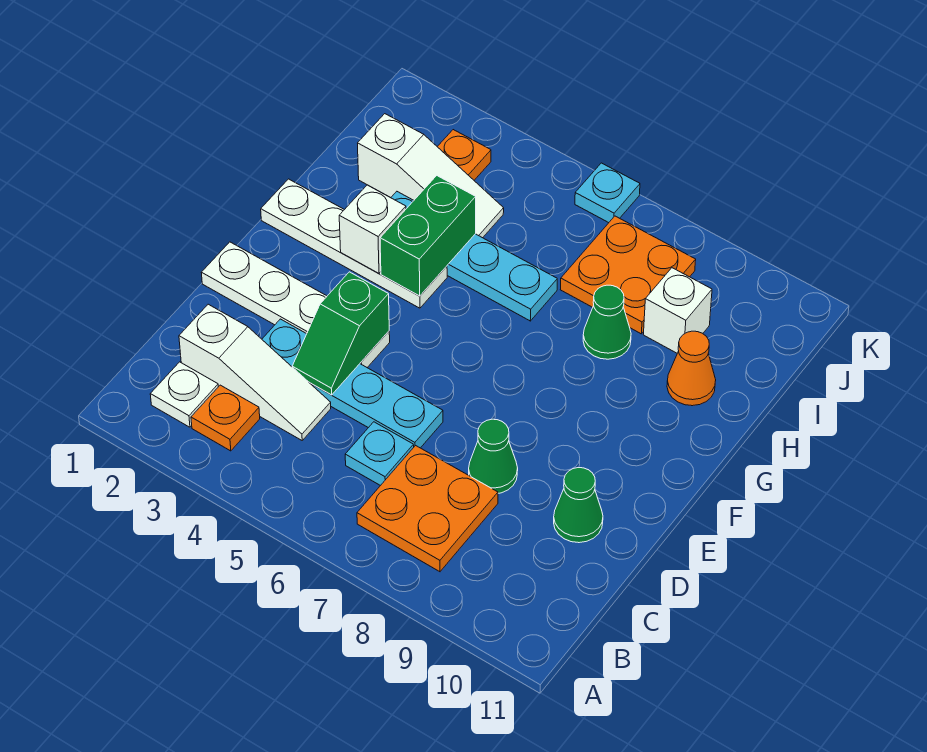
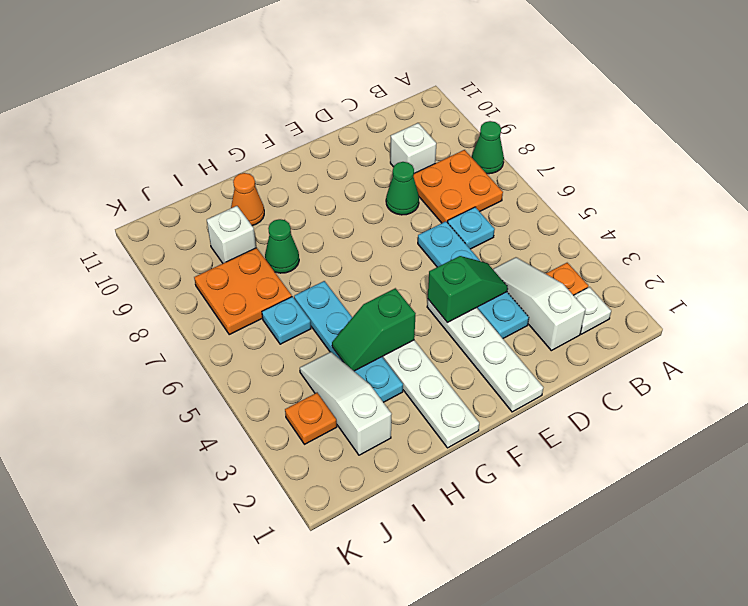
green 1x1 cone [554,468,603,543] -> green 1x1 cone moved to [472,121,504,174]
white 1x1 brick [339,185,406,274] -> white 1x1 brick moved to [390,123,436,173]
green 1x2 brick [380,176,476,296] -> green 1x2 slope [332,288,416,371]
cyan 1x1 plate [575,163,640,223] -> cyan 1x1 plate moved to [262,297,311,344]

